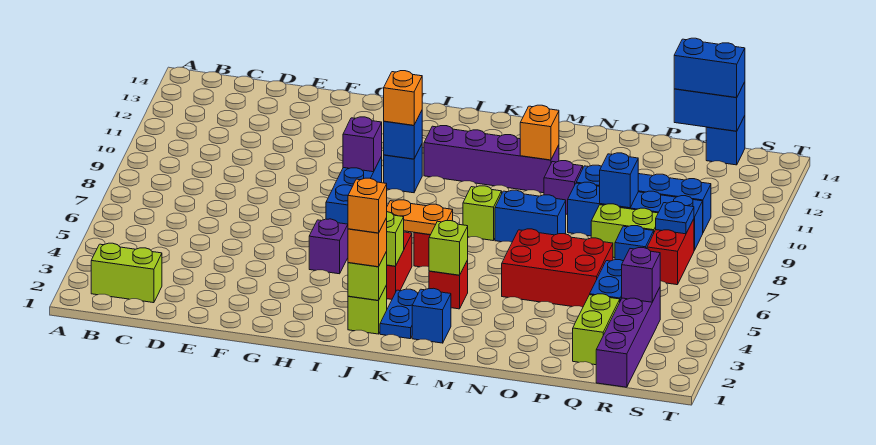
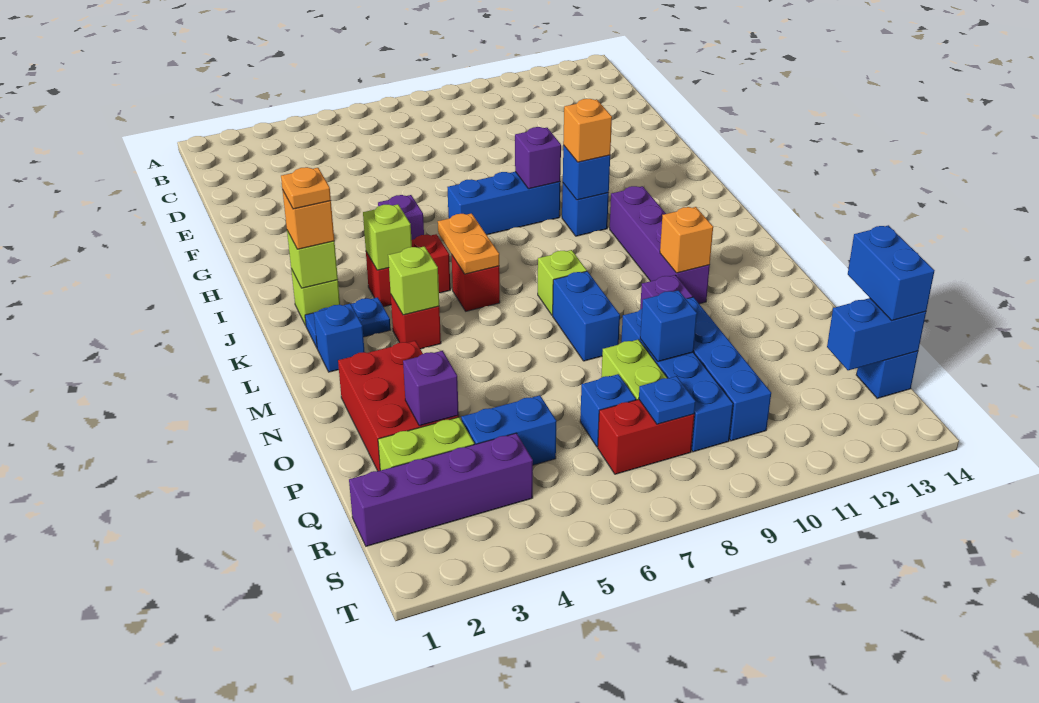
lime 1x2 brick [91,243,162,303] -> none
orange 1x1 brick [348,178,387,233] -> orange 1x1 plate [281,167,331,209]
red 2x3 brick [502,229,613,307] -> red 2x3 brick moved to [338,341,459,471]
blue 1x2 brick [674,82,745,131] -> blue 1x2 brick turned to [827,298,926,370]
purple 1x1 brick [622,248,660,302] -> purple 1x1 brick moved to [403,351,459,426]

